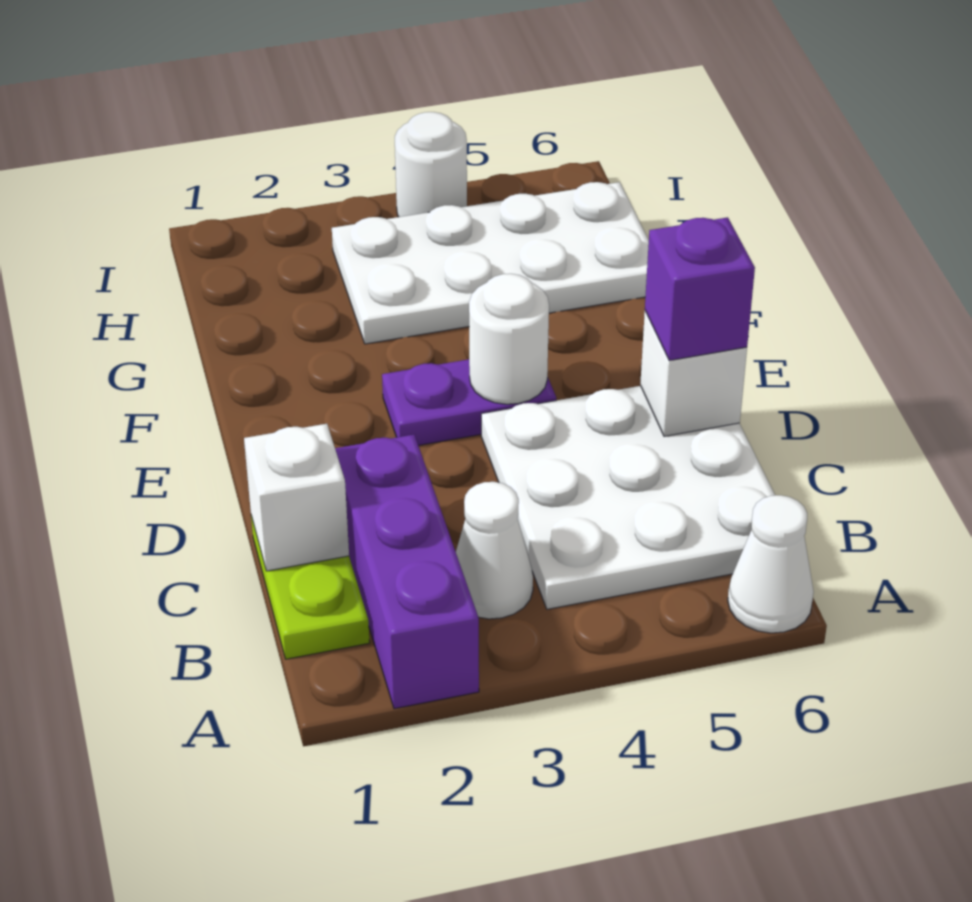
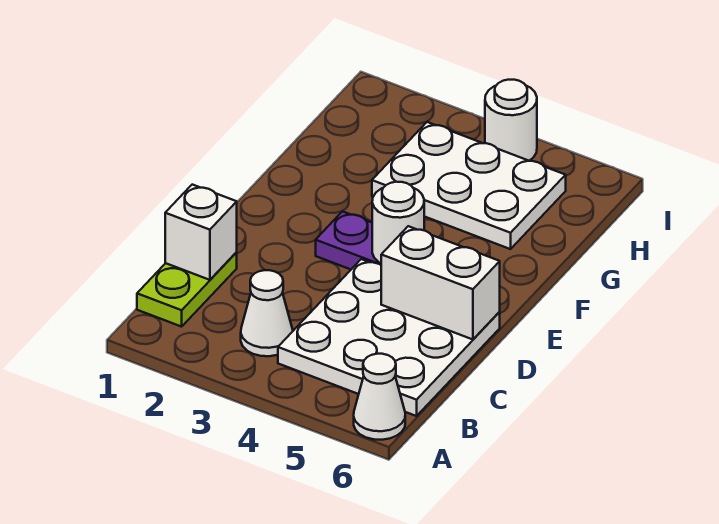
purple 1x3 brick [335,435,479,709] -> none
white 1x1 brick [640,311,747,436] -> white 1x2 brick [381,226,500,339]
purple 1x1 brick [645,217,755,360] -> none
white 2x4 plate [332,182,649,344] -> white 2x3 plate [372,122,566,249]

